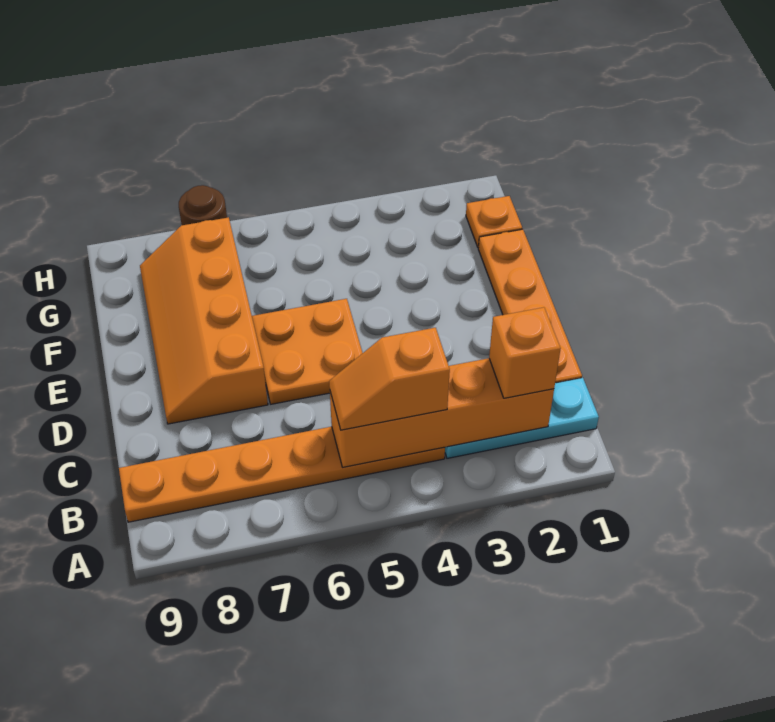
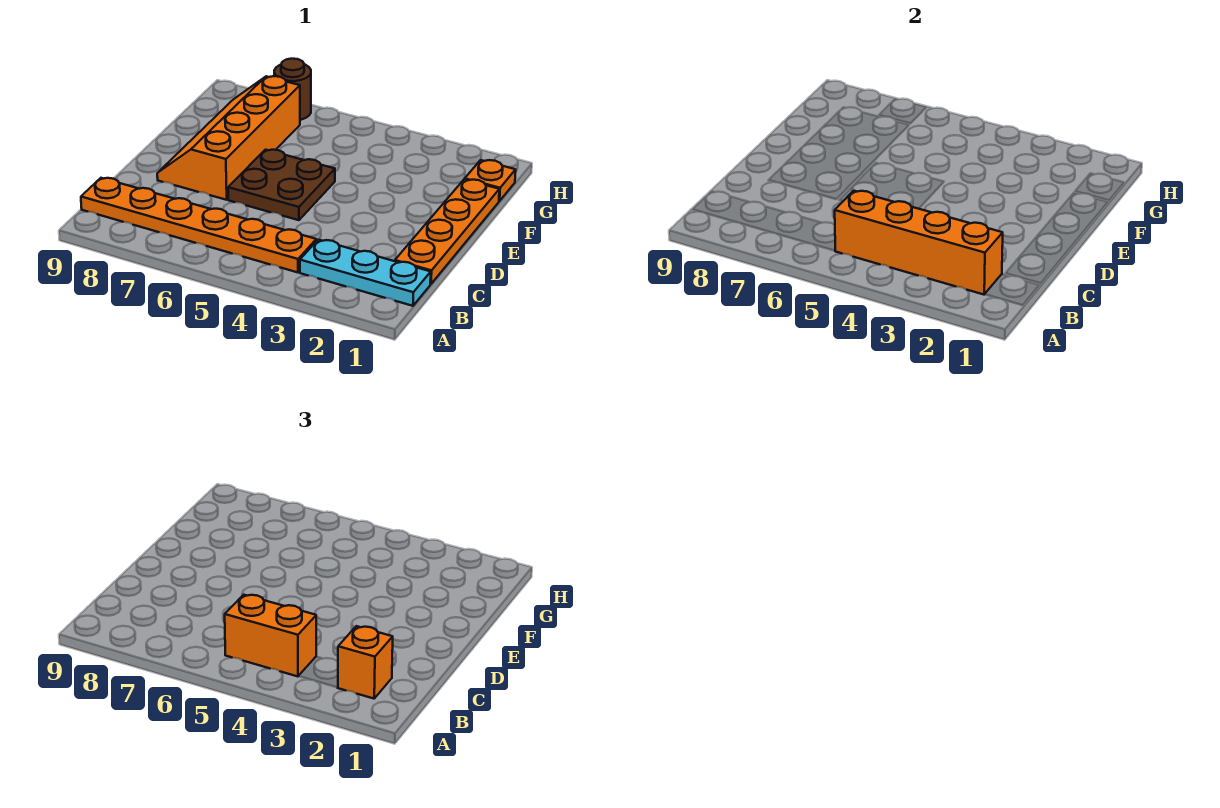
orange 1x2 slope [329,328,450,430] -> orange 1x2 brick [225,595,316,676]
orange 2x2 plate [252,299,362,404] -> brown 2x2 plate [228,150,335,220]

